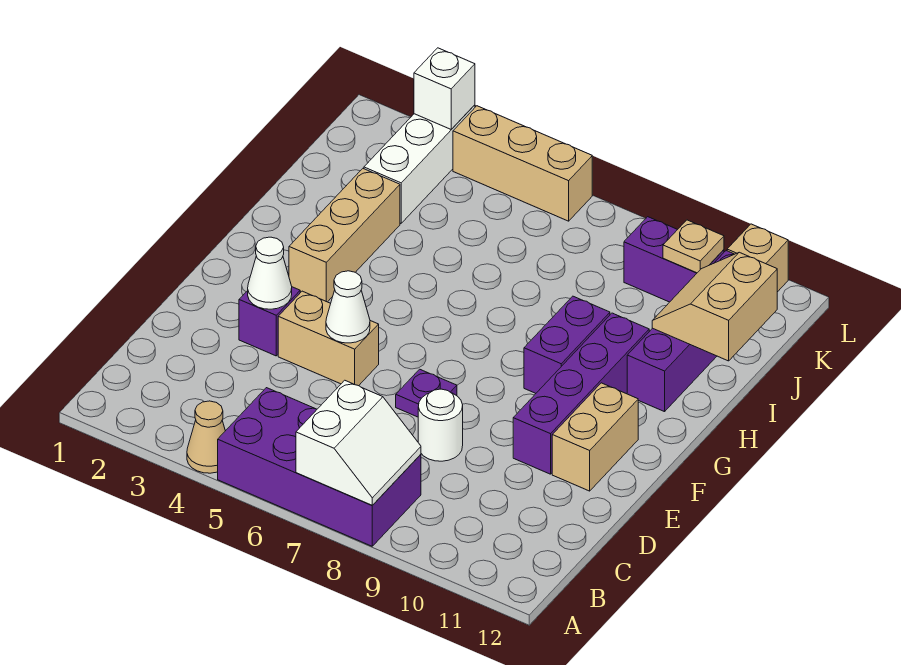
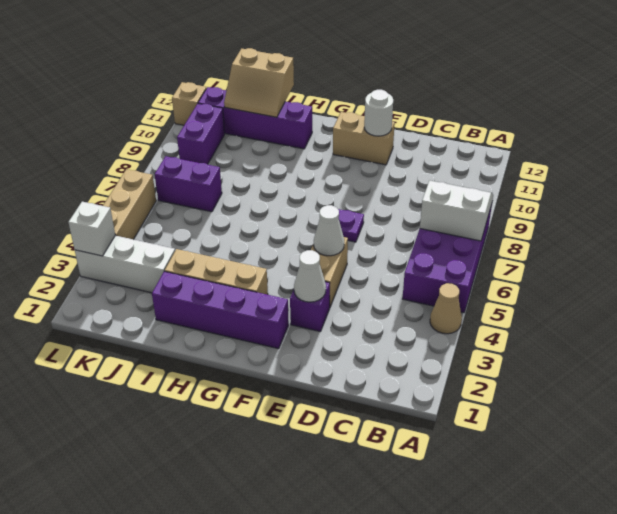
white 1x1 round brick [418,389,463,461] -> white 1x1 round brick moved to [364,90,393,136]
purple 1x4 brick [513,313,649,474] -> purple 1x4 brick moved to [152,271,289,349]
purple 1x2 brick [524,296,610,393] -> purple 1x2 brick moved to [155,156,222,212]
tan 1x1 plate [663,220,724,273] -> none

